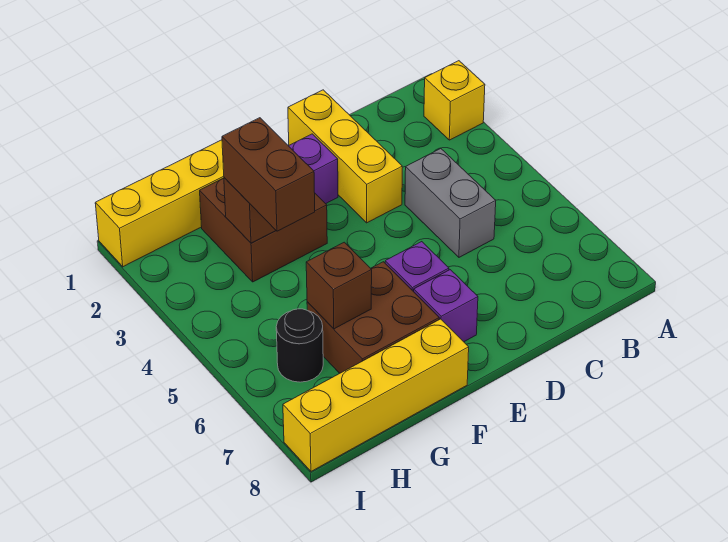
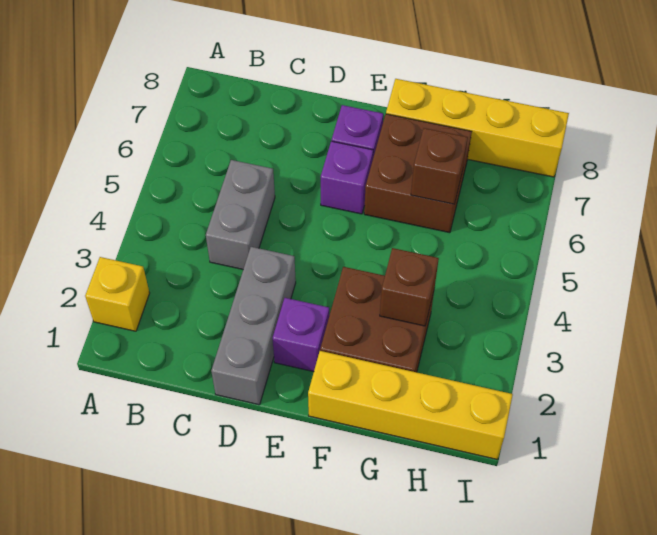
yellow 1x3 brick [288,90,402,223] -> grey 1x3 brick [211,247,296,405]
brown 1x2 brick [222,118,315,231] -> none
black 1x1 round brick [276,309,323,382] -> none

